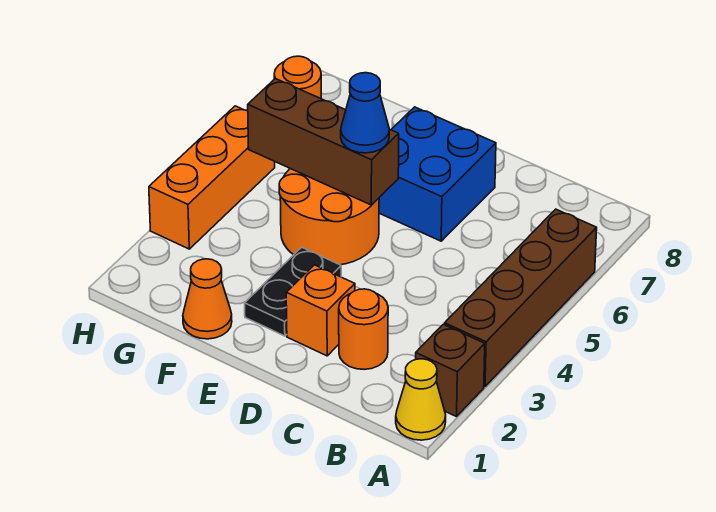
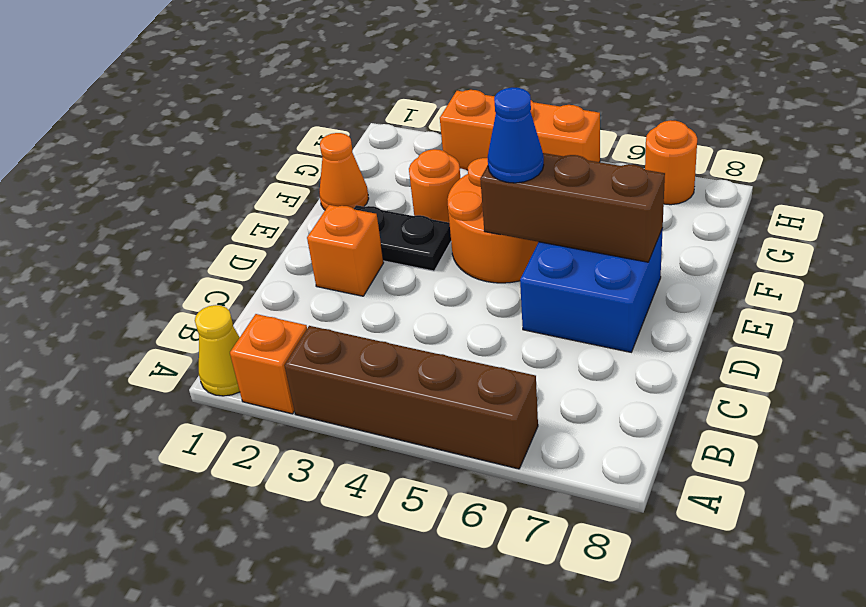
brown 1x1 brick [416,324,485,417] -> orange 1x1 brick [230,314,307,414]
orange 1x1 round brick [339,289,388,369] -> orange 1x1 round brick moved to [409,149,461,222]
brown 1x3 brick [248,79,399,205] -> brown 1x3 brick turned to [480,153,665,262]

